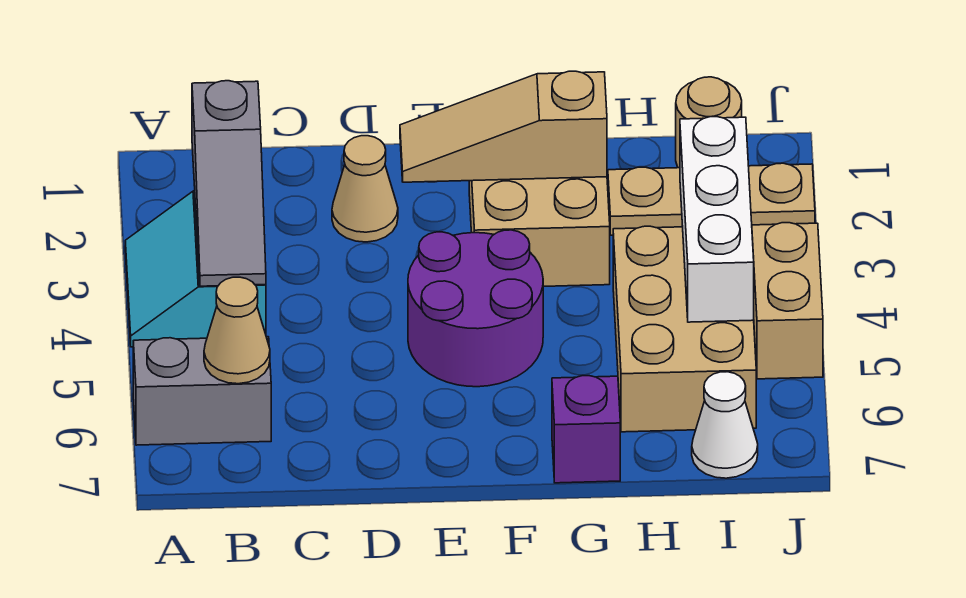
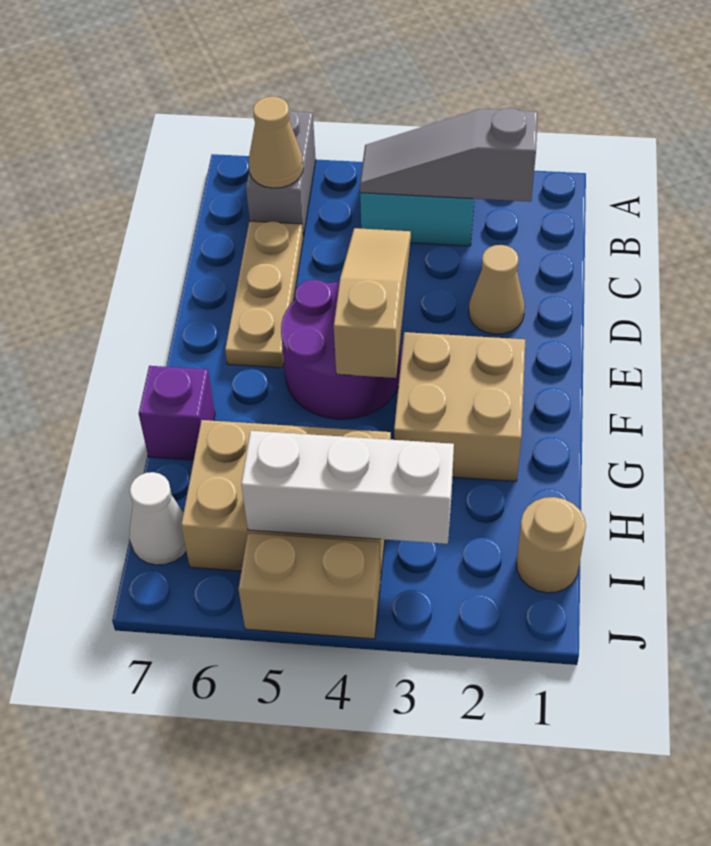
tan 1x3 slope [400,71,607,182] -> tan 1x3 slope moved to [334,228,411,378]
tan 1x3 plate [608,163,815,235] -> tan 1x3 plate moved to [225,221,303,368]

